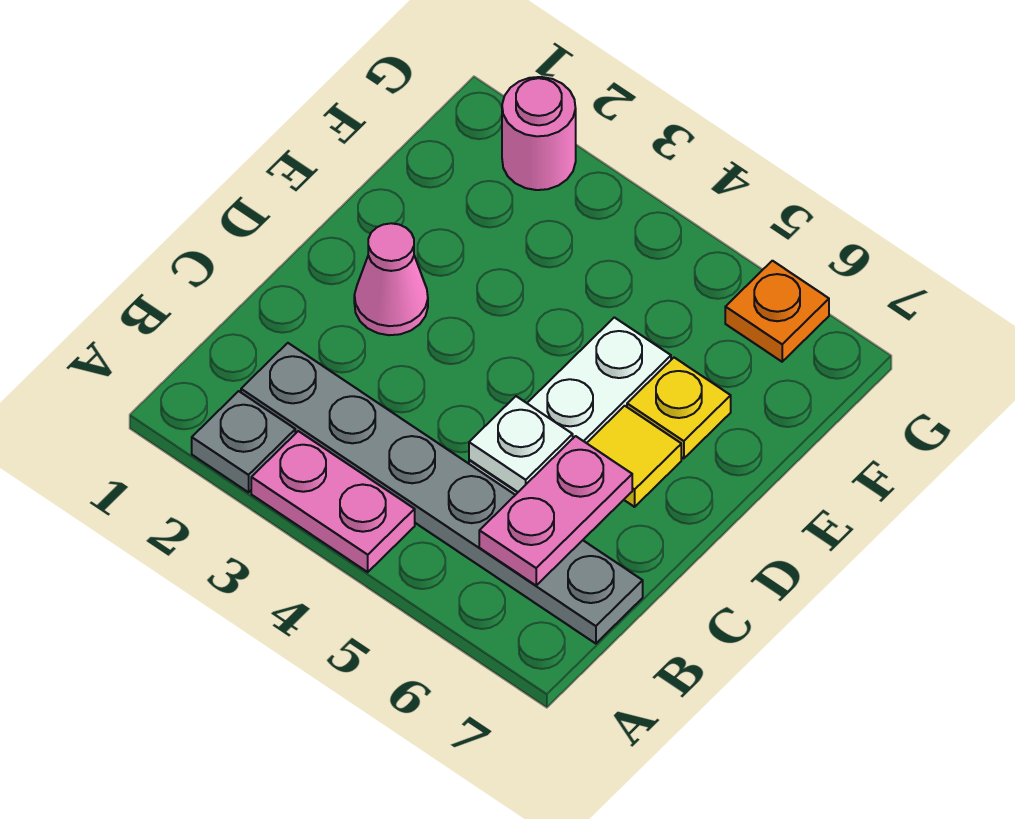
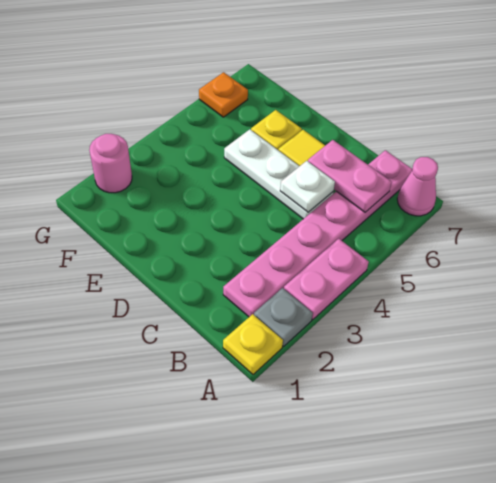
none -> yellow 1x1 plate [223,314,283,375]
grey 1x6 plate [241,343,643,644] -> pink 1x6 plate [223,150,412,317]
pink 1x1 cone [354,223,428,335] -> pink 1x1 cone moved to [397,157,438,216]

